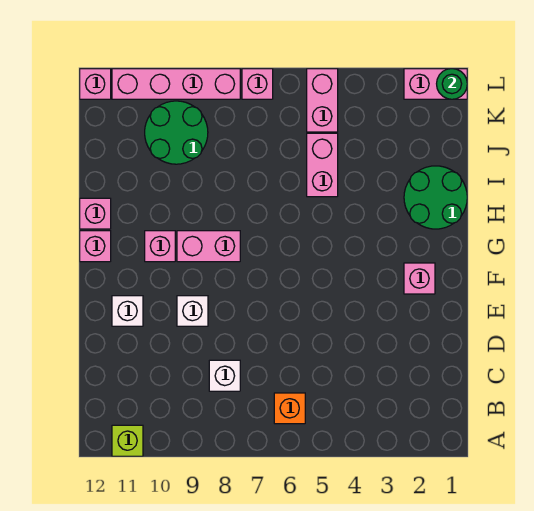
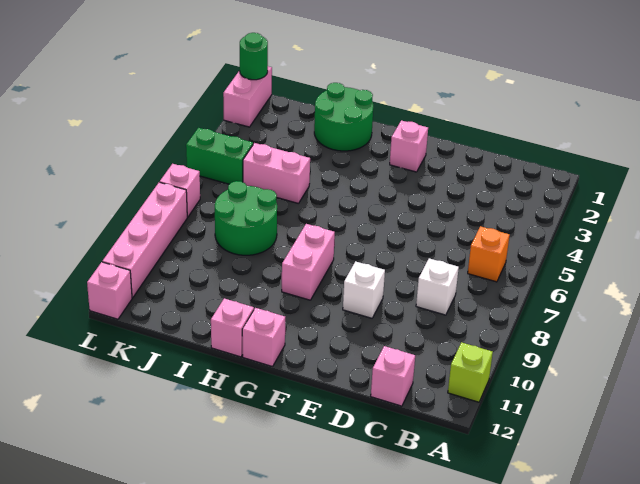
white 1x1 brick [112,296,143,326] -> none
pink 1x1 brick [145,231,175,262] -> pink 1x1 brick moved to [371,346,415,406]
green 2x2 round brick [145,101,208,164] -> green 2x2 round brick moved to [215,181,277,255]
pink 1x2 brick [307,69,338,132] -> green 1x2 brick [186,128,253,184]

